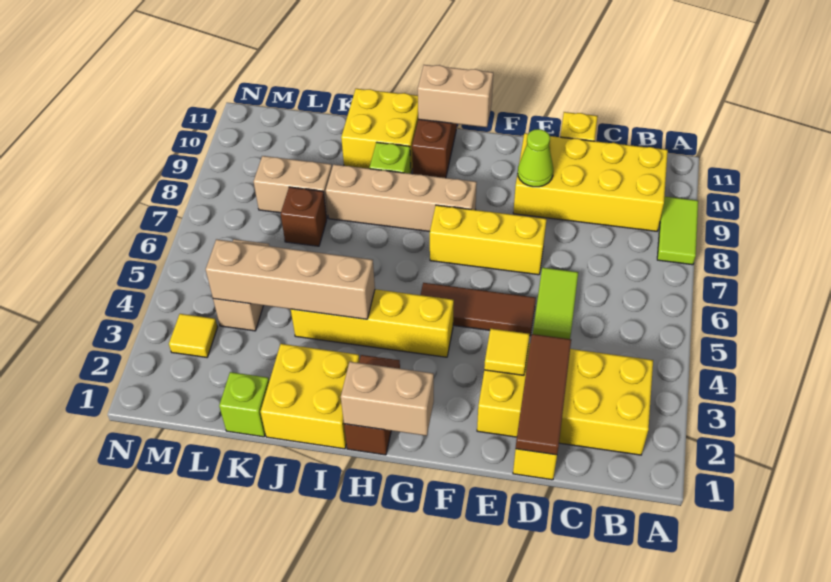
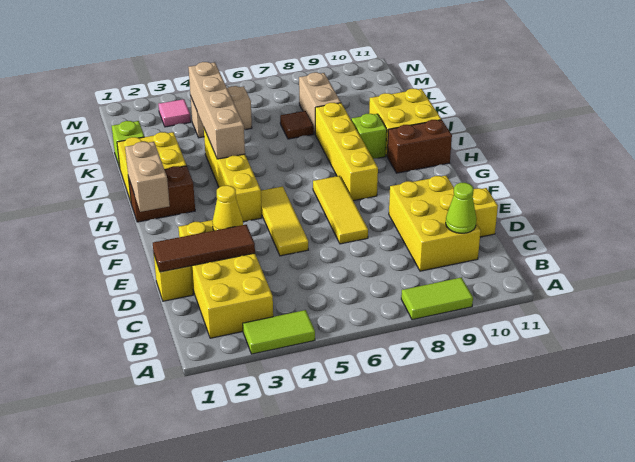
yellow 2x4 brick [513,133,668,231] -> yellow 2x3 brick [389,176,481,271]
lime 1x2 tile [533,268,578,339] -> lime 1x2 tile moved to [243,310,315,354]
yellow 1x1 tile [484,329,530,375] -> yellow 1x1 cone [212,185,243,231]
brown 1x3 tile [421,283,536,336] -> yellow 1x3 tile [261,186,308,256]
yellow 1x3 brick [430,205,547,275] -> yellow 1x3 tile [313,176,368,244]
lime 1x1 cone [518,129,553,187] -> lime 1x1 cone moved to [446,183,476,233]
tan 1x4 brick [326,164,477,232] -> yellow 1x4 brick [315,103,378,201]
tan 1x2 brick [418,65,493,127] -> none
brown 1x1 brick [281,187,327,246] -> brown 1x1 tile [280,111,314,139]
yellow 1x1 tile [169,314,218,357] -> pink 1x1 tile [159,99,191,127]

